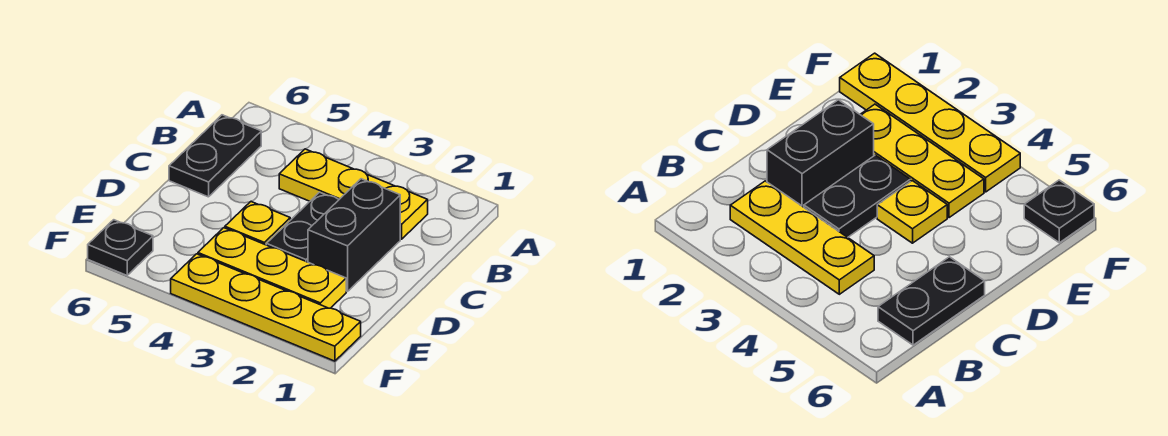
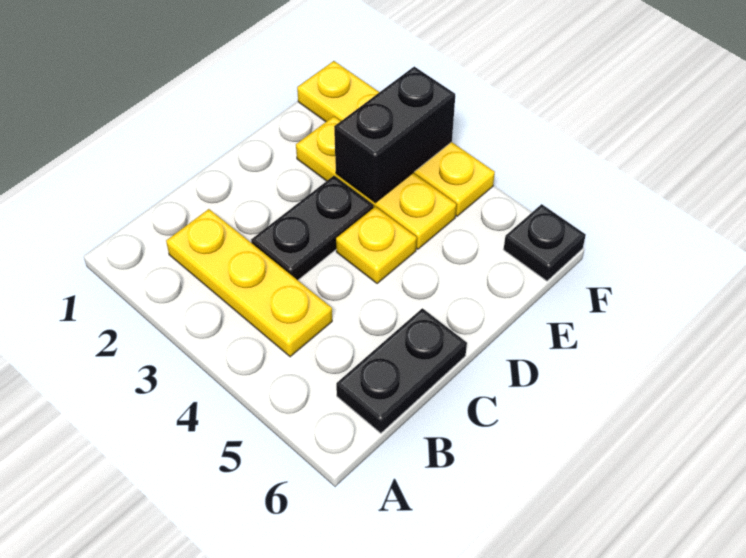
black 1x2 brick [308,179,400,292] -> black 1x2 brick moved to [334,67,455,203]

